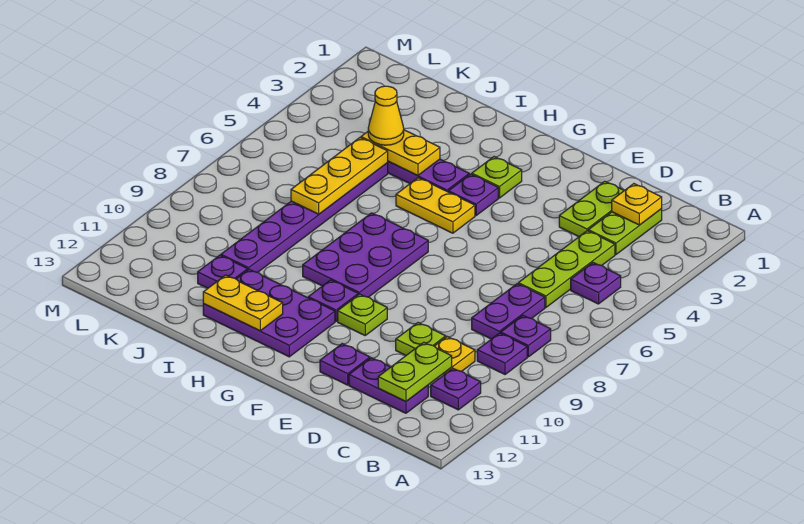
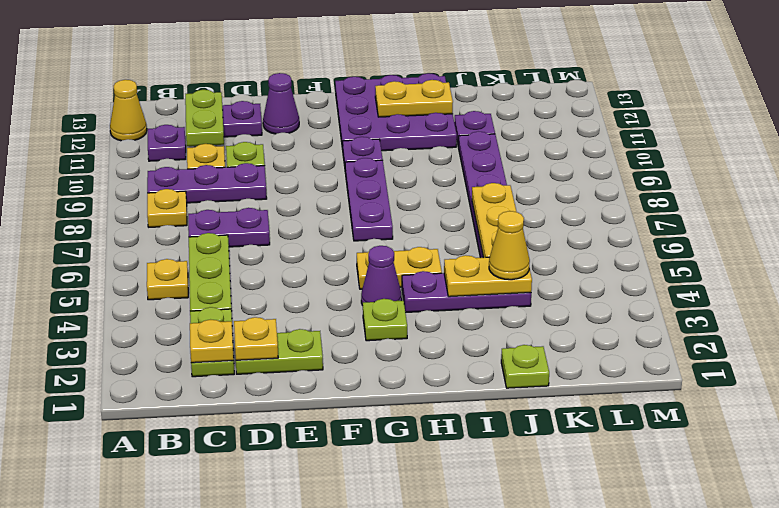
none -> yellow 1x1 cone [110,80,147,141]
purple 1x1 plate [571,263,621,304] -> yellow 1x1 plate [147,259,188,300]
purple 1x1 plate [501,316,551,357] -> yellow 1x1 plate [147,189,187,227]
purple 1x1 plate [477,333,527,374] -> purple 1x3 plate [147,163,267,203]
purple 1x2 plate [472,284,545,339] -> purple 1x2 plate turned to [188,208,270,247]
lime 1x2 plate [559,181,624,237] -> lime 1x2 plate turned to [236,329,323,374]
none -> yellow 1x1 plate [234,317,278,360]
purple 1x1 plate [320,344,370,385] -> purple 1x1 cone [263,73,299,134]
lime 1x1 plate [338,294,387,335] -> lime 1x1 plate moved to [501,345,549,388]
purple 1x1 plate [448,174,498,215] -> purple 1x1 cone [361,246,402,305]
purple 2x3 plate [303,213,428,297] -> purple 1x3 plate [345,158,393,241]
purple 2x3 plate [203,270,335,357] -> purple 3x3 plate [335,73,457,151]

